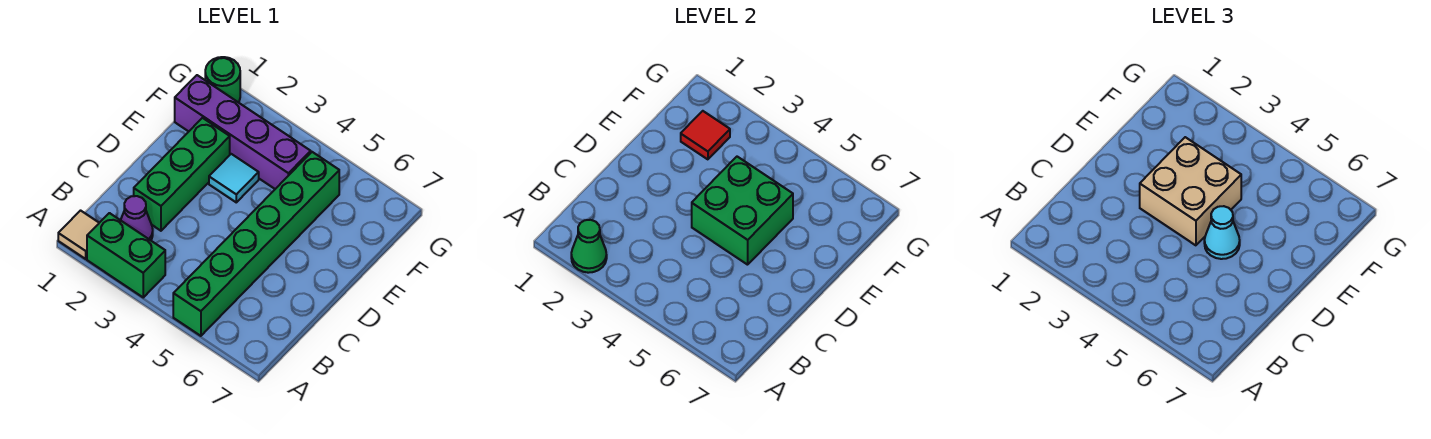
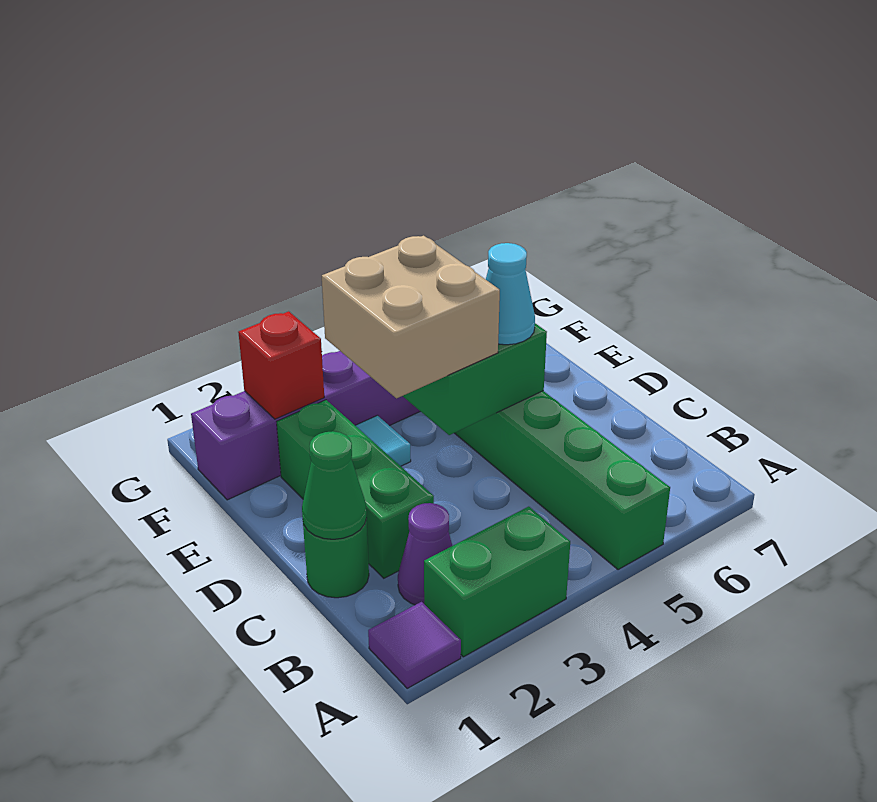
tan 1x1 tile [58,211,99,259] -> purple 1x1 tile [368,602,461,688]
green 1x1 cone [571,220,607,273] -> green 1x1 cone moved to [302,431,367,539]
red 1x1 tile [681,111,730,159] -> red 1x1 brick [238,311,324,419]
green 1x1 round brick [205,57,240,102] -> green 1x1 round brick moved to [303,519,369,598]

